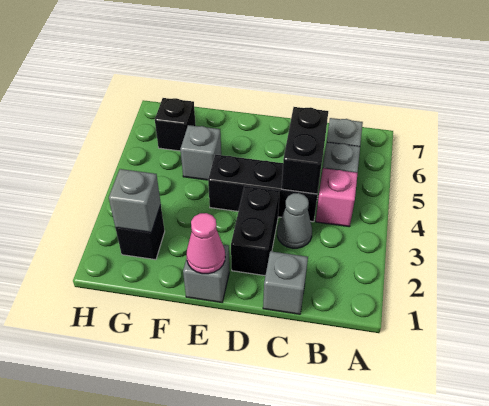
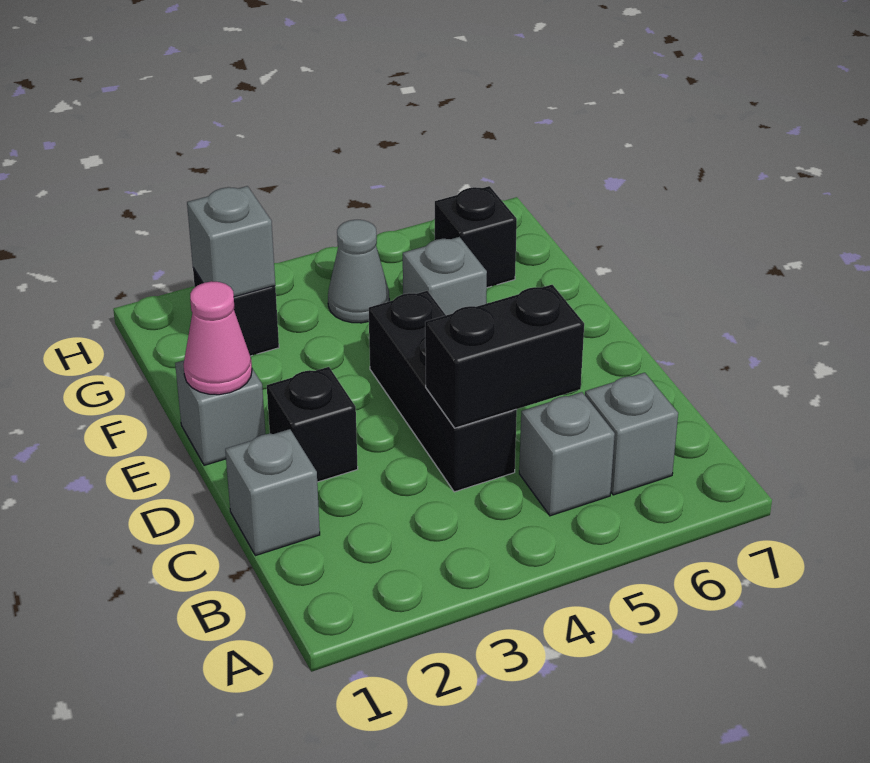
pink 1x1 brick [316,168,358,227] -> none
grey 1x1 cone [277,193,312,248] -> grey 1x1 cone moved to [328,220,389,323]
black 1x2 brick [231,186,279,276] -> black 1x1 brick [267,367,358,482]

